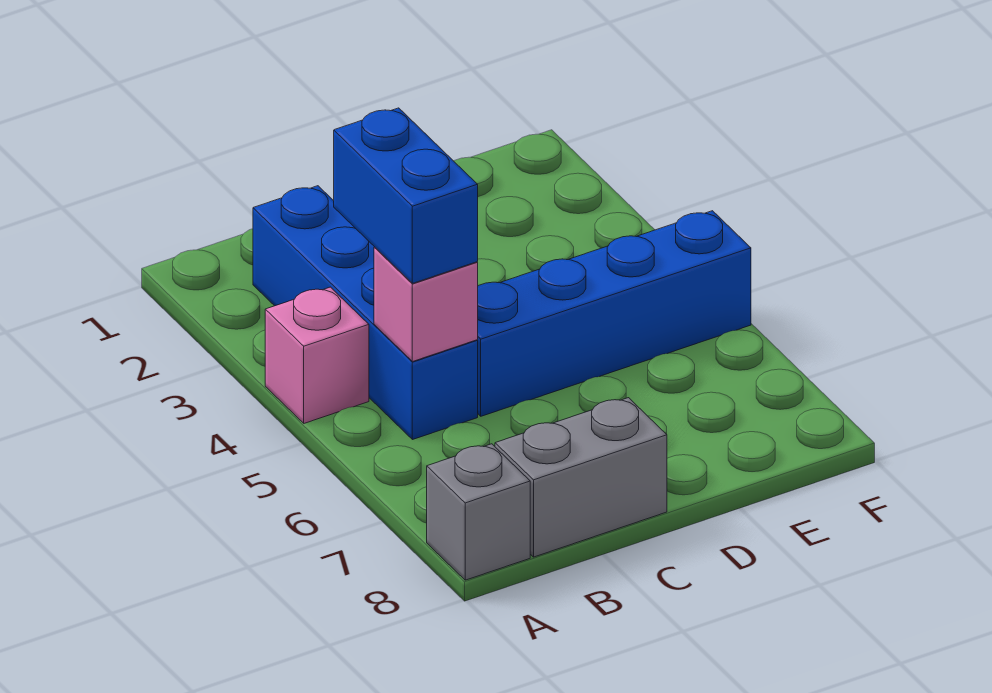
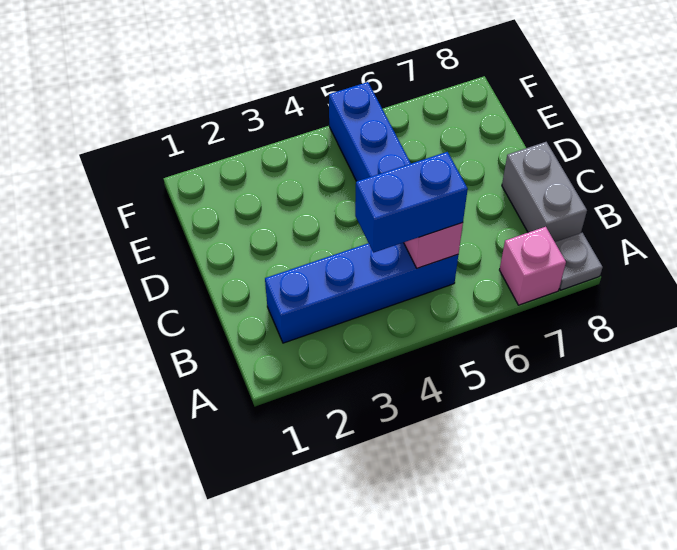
pink 1x1 brick [265,287,369,423] -> pink 1x1 brick moved to [500,227,566,305]
grey 1x1 brick [427,444,530,580] -> grey 1x1 plate [555,233,603,290]

